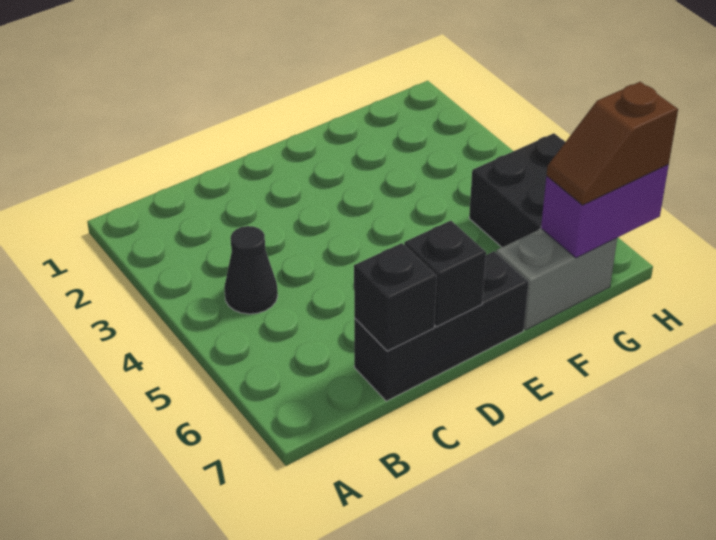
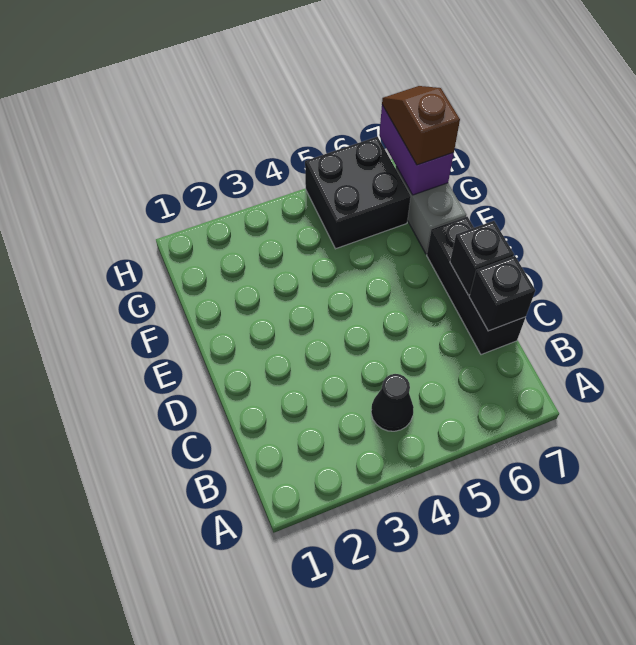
brown 1x2 slope [547,82,678,205] -> brown 1x2 slope turned to [382,86,460,165]

